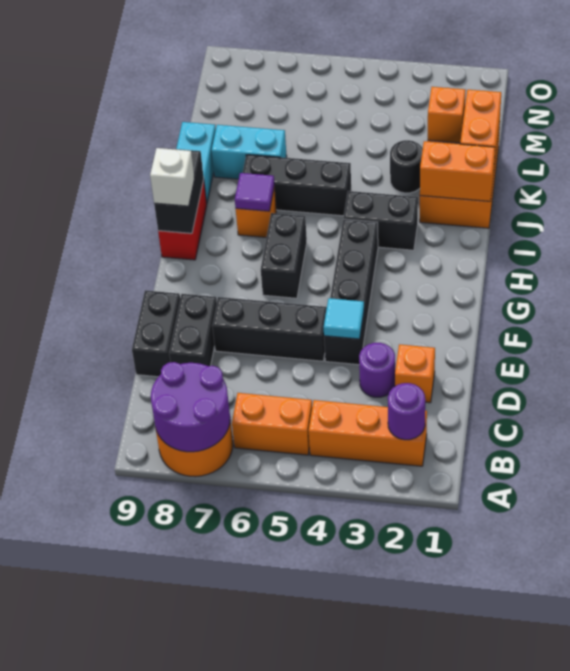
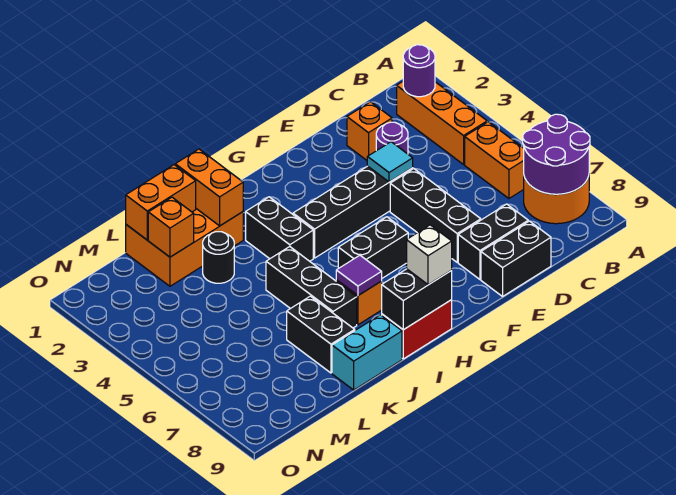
cyan 1x2 brick [212,125,287,179] -> black 1x2 brick [287,296,355,373]

